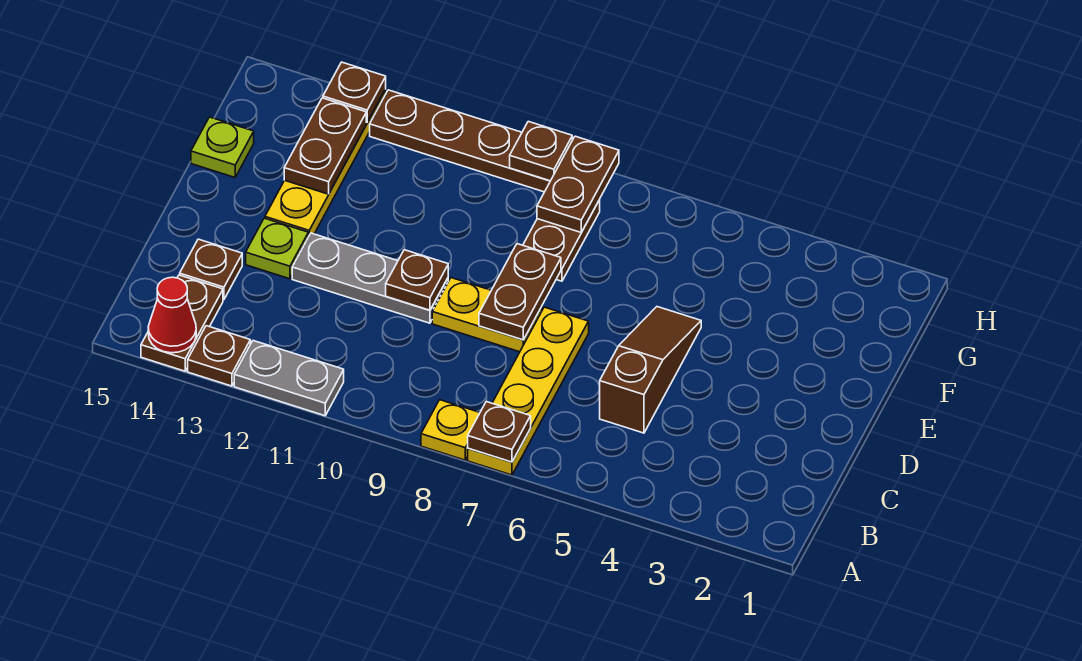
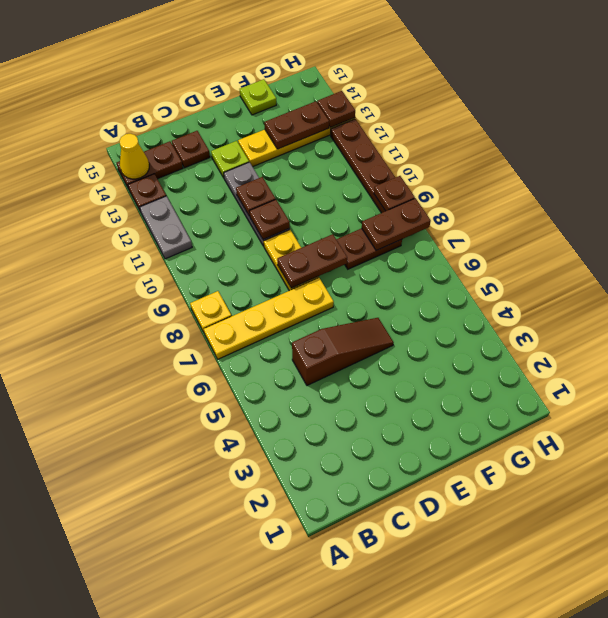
brown 1x1 plate [468,401,531,462] -> brown 1x1 plate moved to [236,177,276,216]
red 1x1 cone [148,277,196,353] -> yellow 1x1 cone [119,134,149,179]

